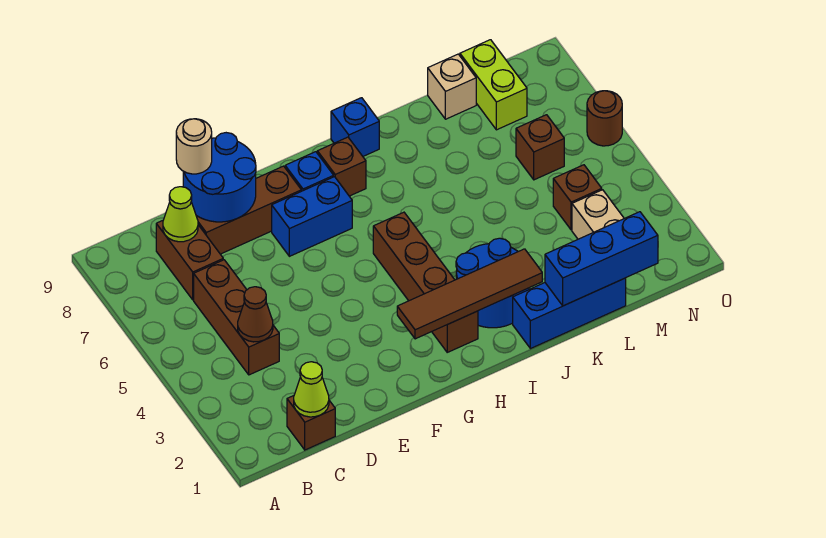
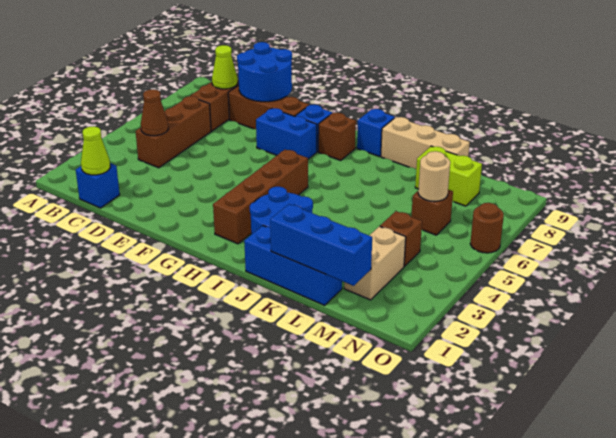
brown 1x1 brick [287,396,335,450] -> blue 1x1 brick [76,163,120,208]
tan 1x1 round brick [176,119,212,174] -> tan 1x1 round brick moved to [418,151,450,202]
brown 1x4 tile [397,249,542,339] -> none
tan 1x1 brick [428,54,476,119] -> tan 1x3 brick [381,117,470,169]
lime 1x2 brick [460,40,527,130] -> lime 1x2 brick turned to [415,146,482,206]

